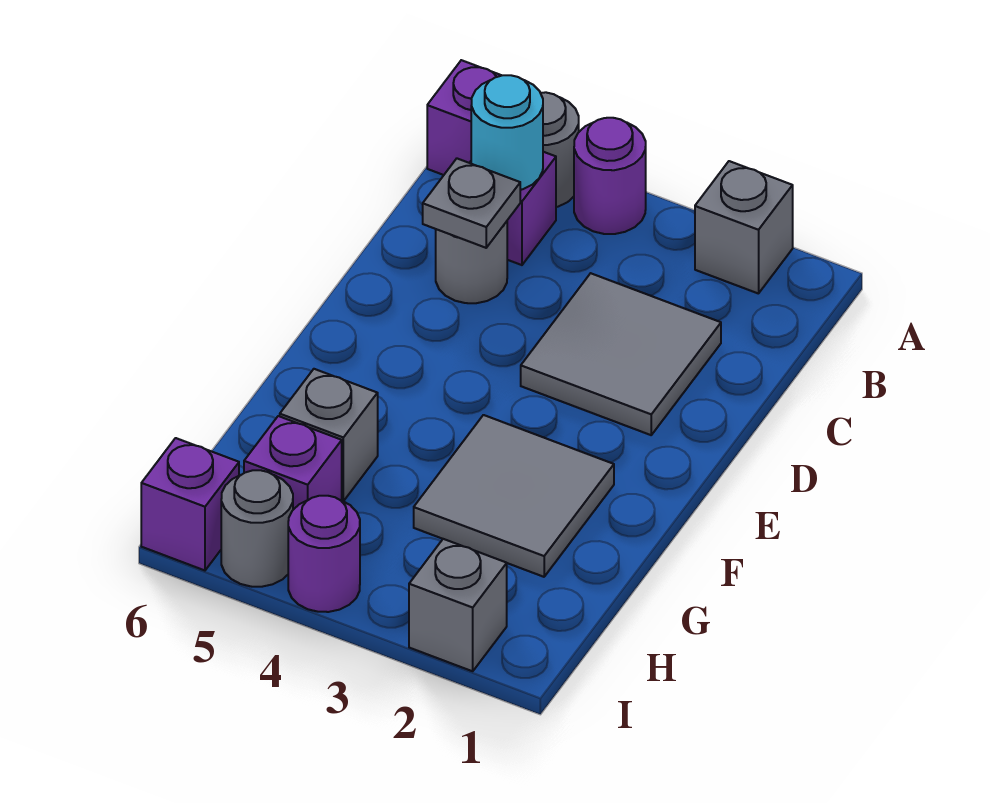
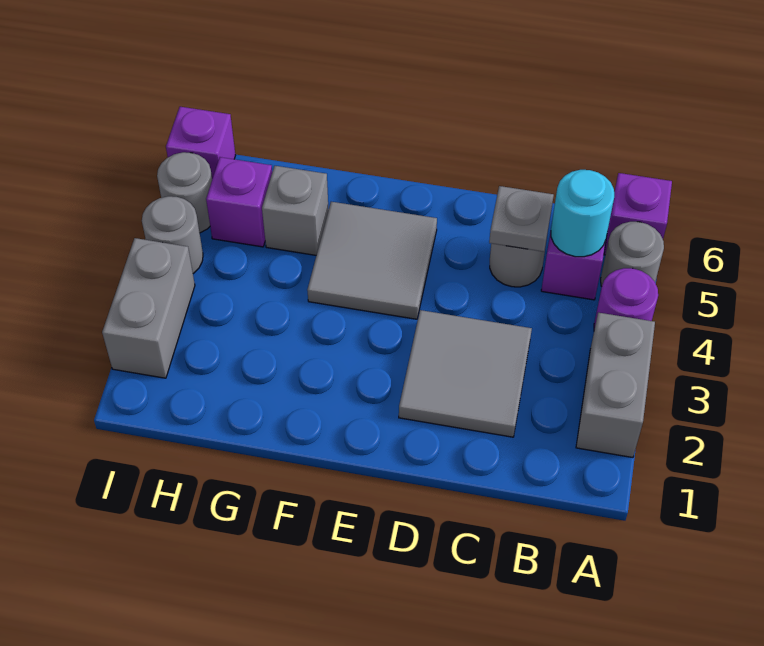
grey 1x1 brick [695,161,793,294] -> grey 1x2 brick [576,313,655,458]
grey 2x2 tile [414,415,614,577] -> grey 2x2 tile moved to [307,202,437,319]
grey 1x1 brick [409,539,507,671] -> grey 1x2 brick [102,238,195,378]
purple 1x1 round brick [288,496,360,612] -> grey 1x1 round brick [142,196,203,274]

